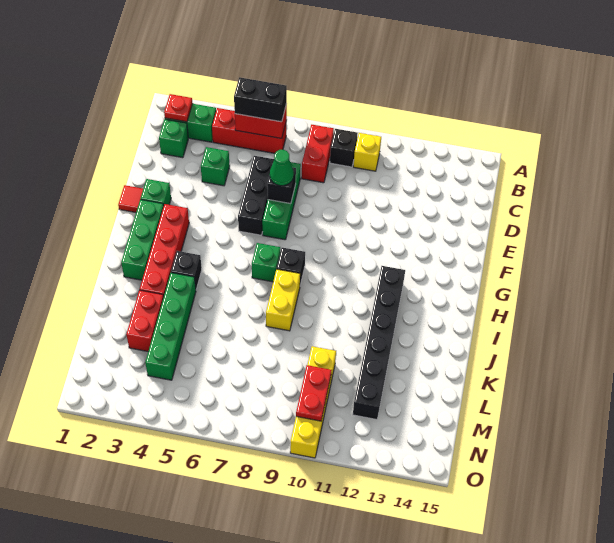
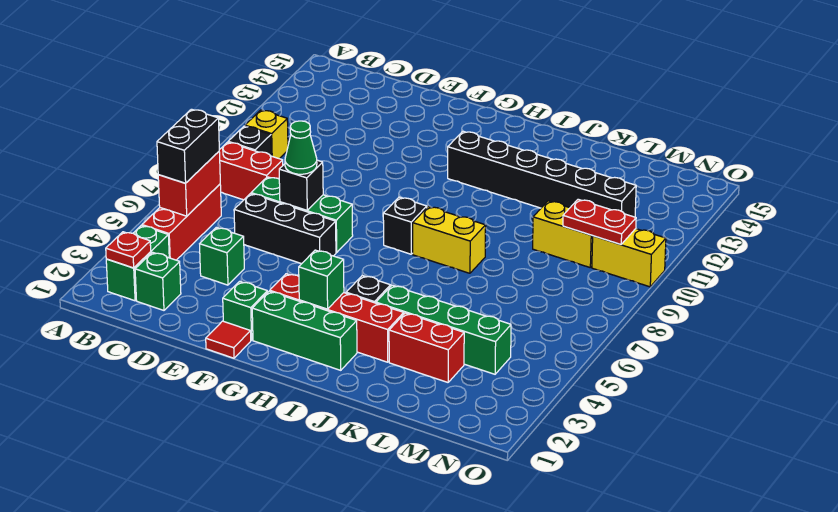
green 1x1 brick [252,243,280,282] -> green 1x1 brick moved to [299,250,344,309]

